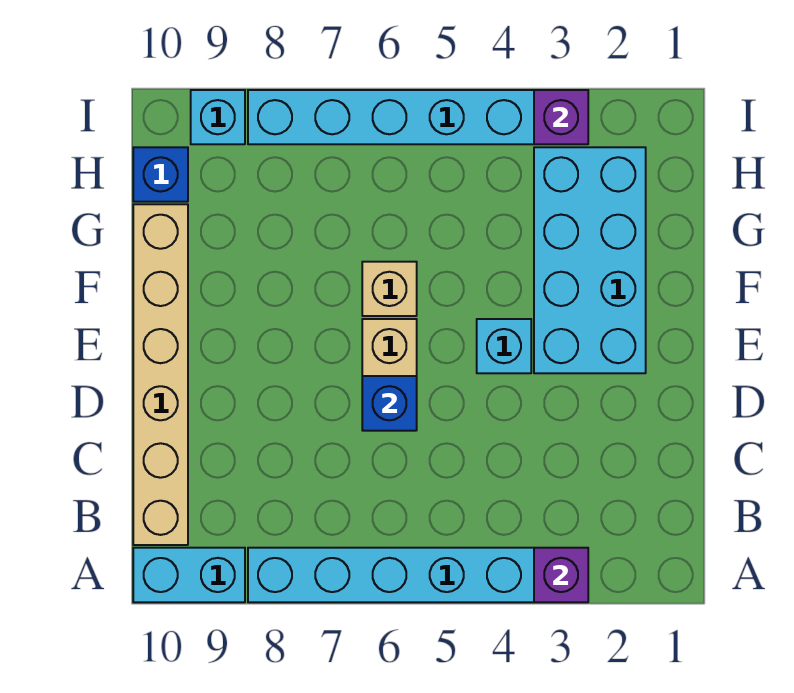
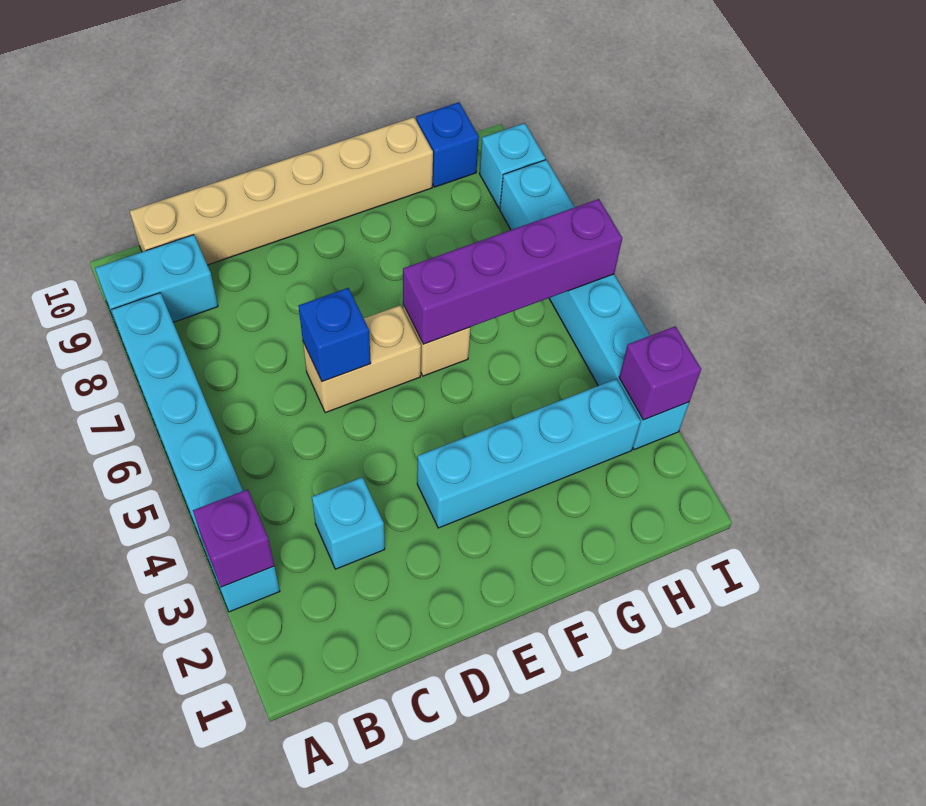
cyan 1x2 brick [133,548,245,602] -> cyan 1x2 brick turned to [95,235,218,335]
cyan 2x4 brick [534,147,646,373] -> cyan 1x4 brick [417,379,641,528]
cyan 1x1 brick [477,319,531,373] -> cyan 1x1 brick moved to [312,477,385,569]
none -> purple 1x4 brick [403,199,622,344]

